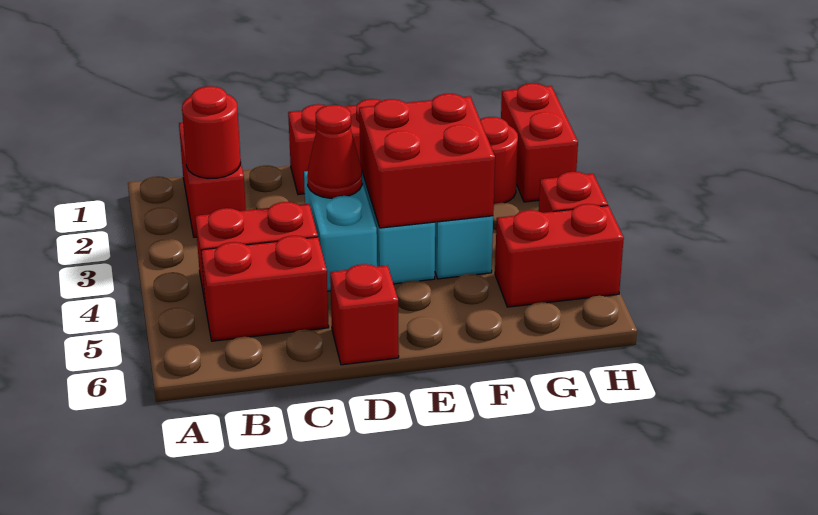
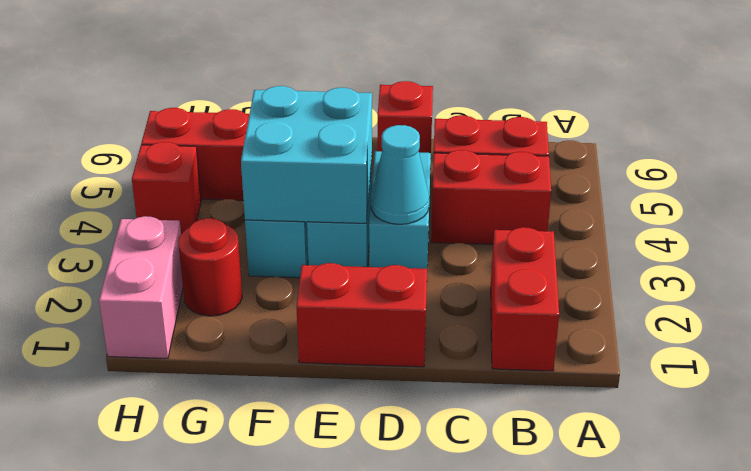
red 1x1 round brick [182,86,241,179] -> none
red 1x1 cone [307,105,362,198] -> cyan 1x1 cone [371,125,429,224]
red 2x2 brick [359,94,495,228] -> cyan 2x2 brick [241,86,372,223]
red 1x2 brick [501,83,578,202] -> pink 1x2 brick [99,216,183,358]

